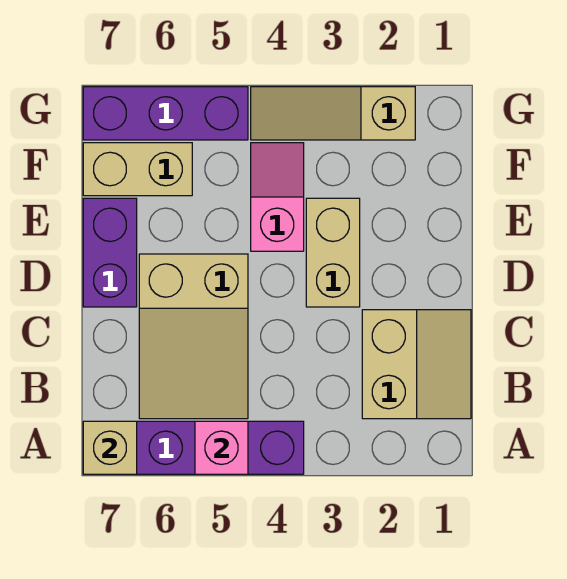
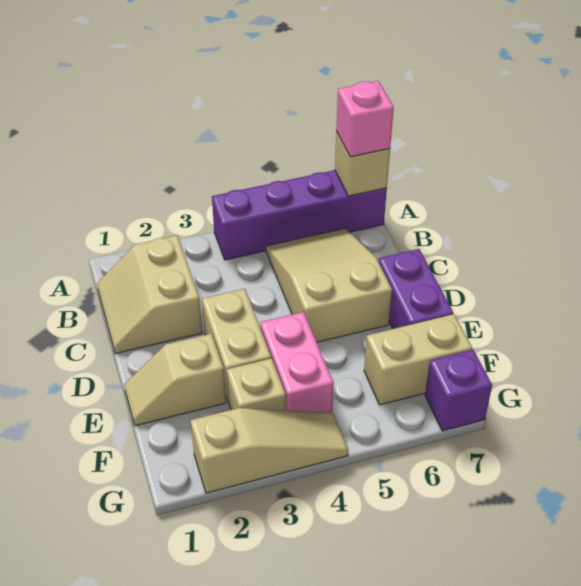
pink 1x1 brick [195,421,248,474] -> pink 1x1 brick moved to [336,81,394,157]
none -> tan 1x2 slope [124,334,226,426]
pink 1x2 slope [251,143,304,251] -> pink 1x2 brick [260,312,334,413]
none -> tan 1x1 brick [227,358,286,410]
purple 1x3 brick [83,87,248,140] -> purple 1x1 brick [425,350,492,431]

